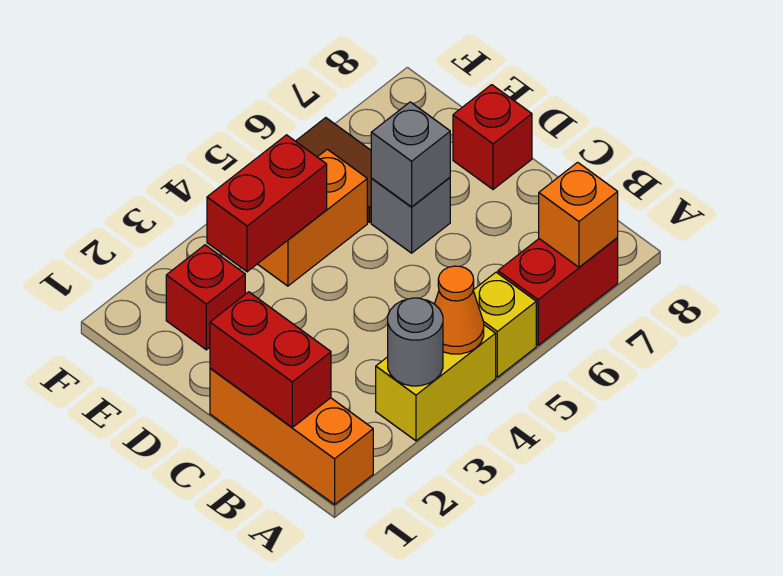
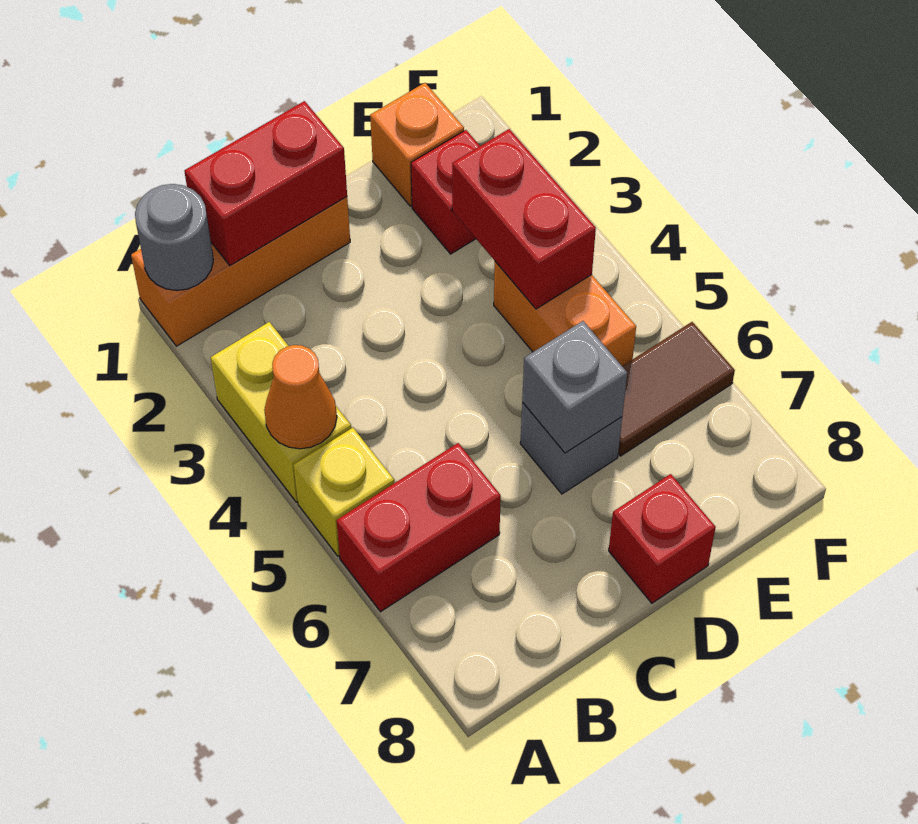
grey 1x1 round brick [388,298,443,386] -> grey 1x1 round brick moved to [135,184,213,290]
red 1x2 brick [498,237,618,345] -> red 1x2 brick turned to [336,443,501,612]
orange 1x1 brick [539,162,618,267] -> orange 1x1 brick moved to [370,83,464,206]

